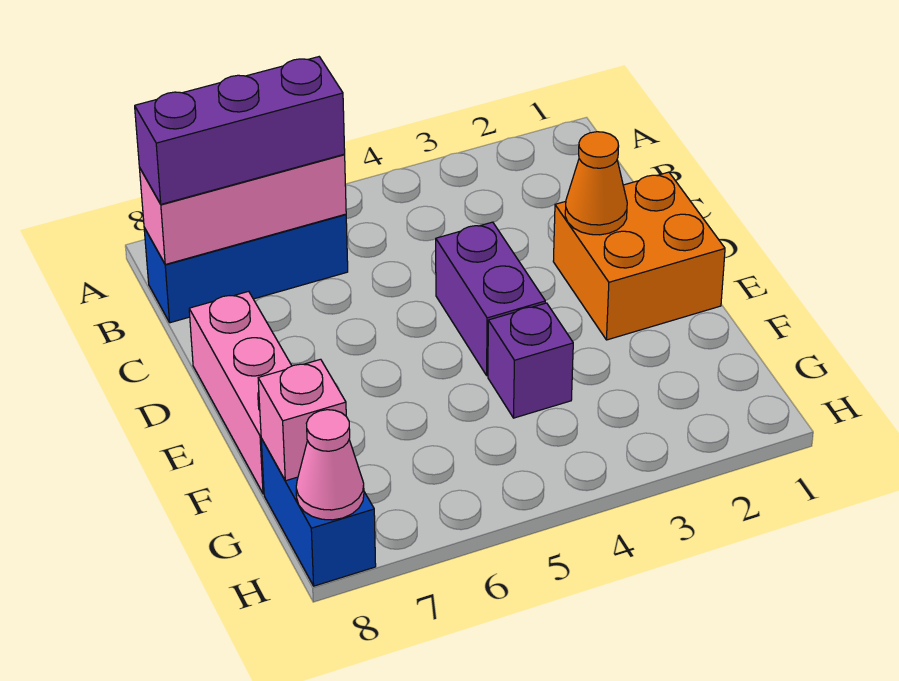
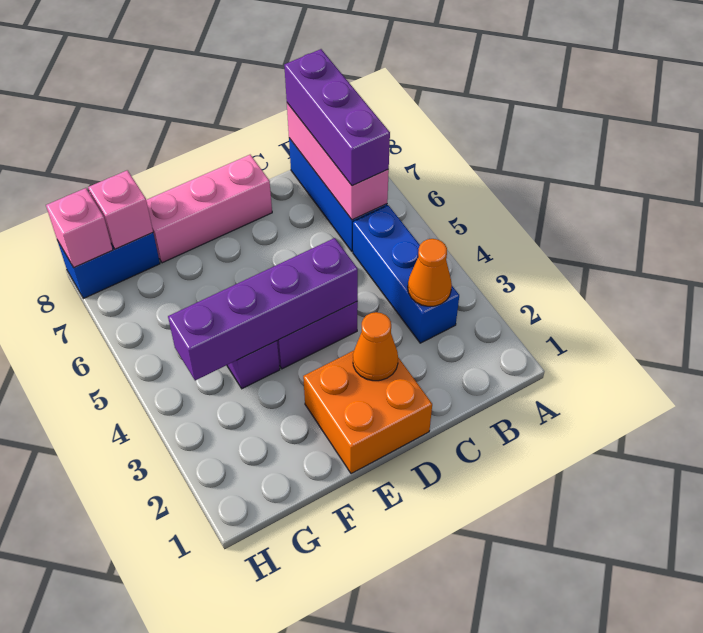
none -> blue 1x3 brick [353,205,459,343]
none -> orange 1x1 cone [408,239,452,306]
none -> purple 1x4 brick [168,238,358,380]
pink 1x1 cone [296,410,364,520] -> pink 1x1 brick [46,188,113,267]

